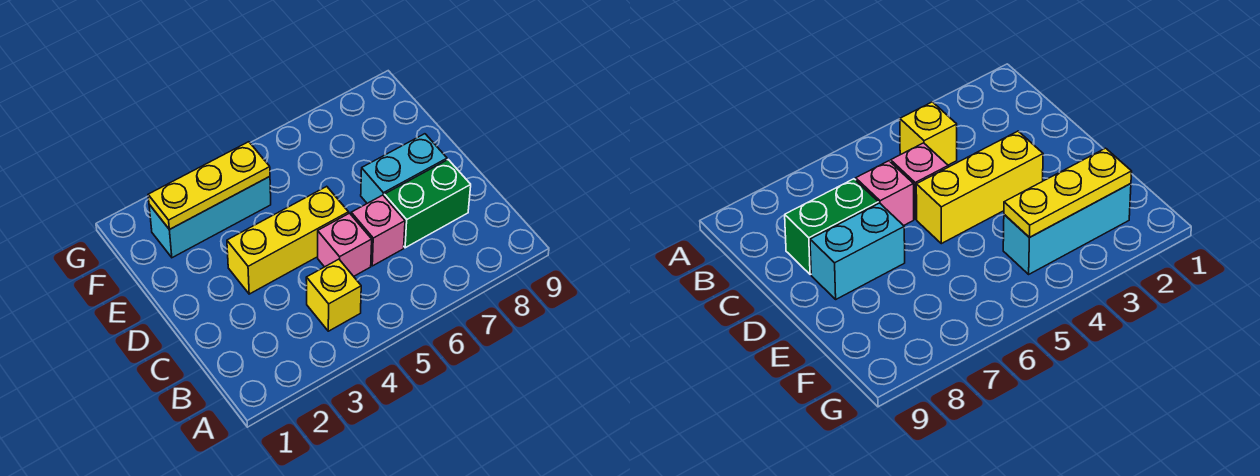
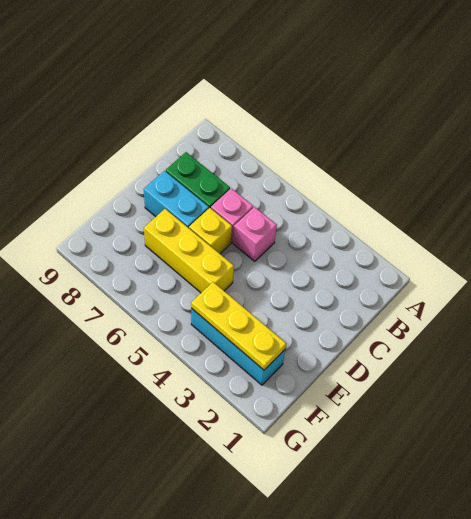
yellow 1x1 brick [306,259,361,331] -> yellow 1x1 brick moved to [189,208,232,254]
yellow 1x3 brick [227,186,349,294] -> yellow 1x3 brick moved to [144,209,234,293]

